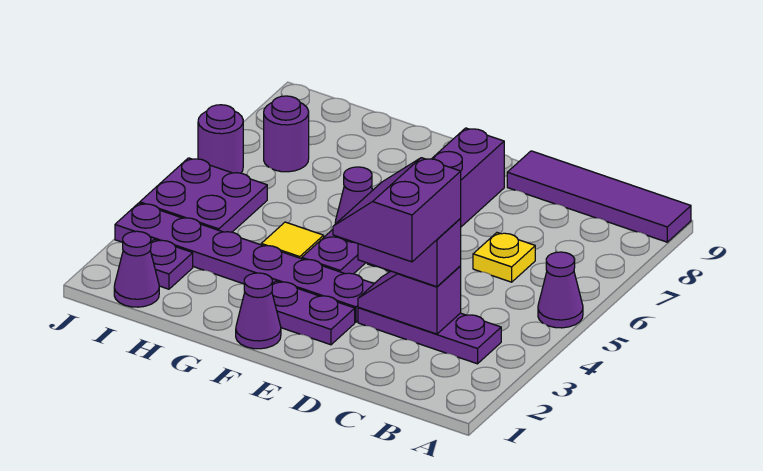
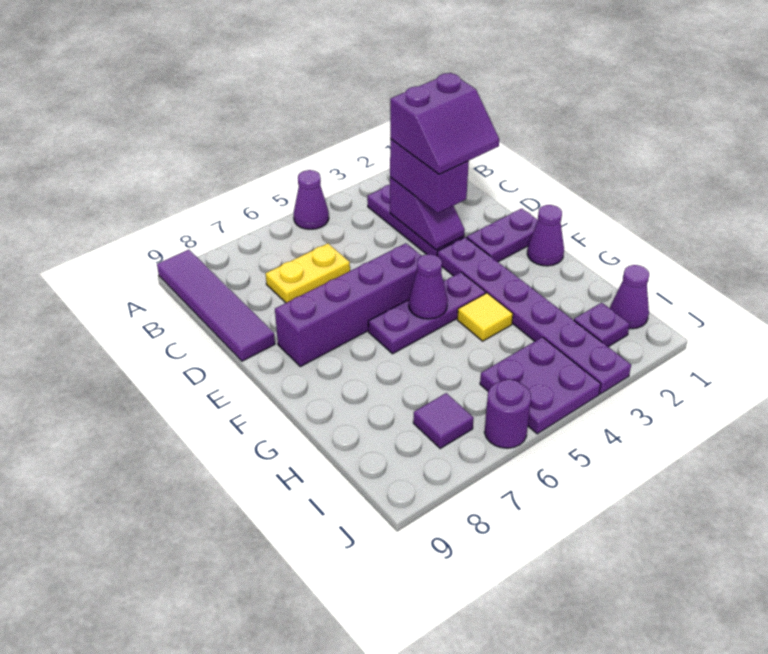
yellow 1x1 plate [473,233,535,282] -> yellow 1x2 plate [266,243,350,303]
purple 1x2 plate [272,281,355,345] -> purple 1x2 plate turned to [467,208,538,262]
purple 1x1 round brick [264,96,309,172] -> purple 1x1 tile [413,393,474,448]

